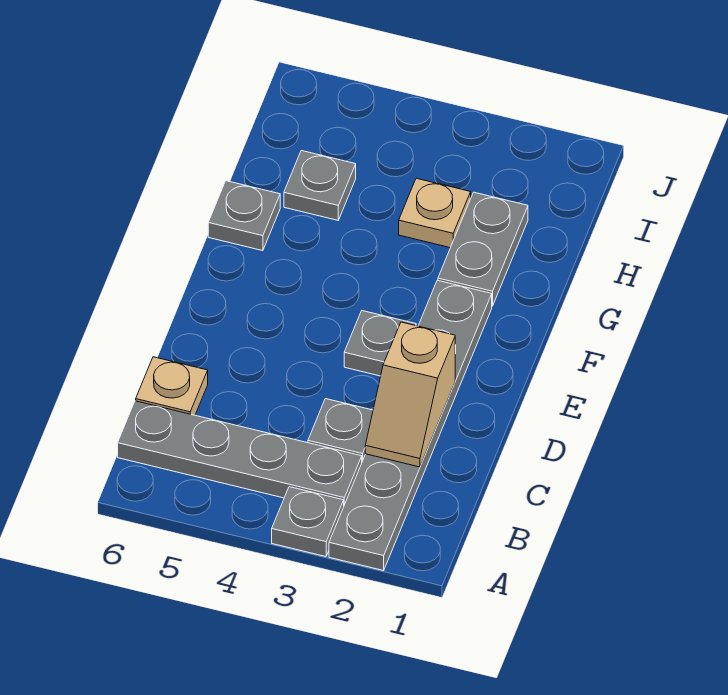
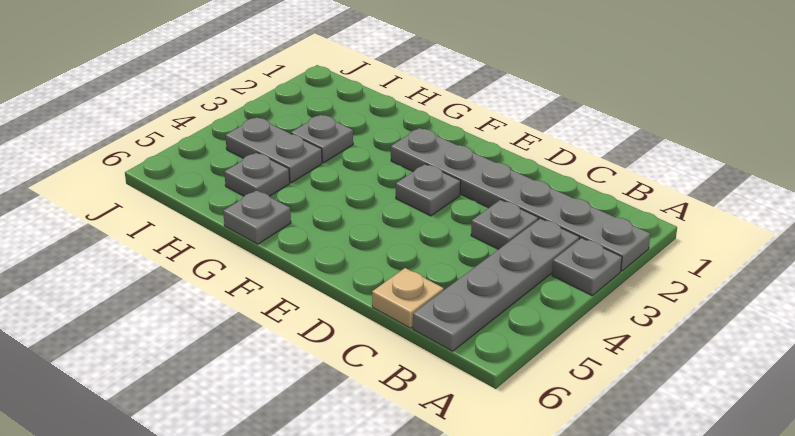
tan 1x2 slope [365,322,455,467] -> none
grey 1x2 plate [438,192,528,306] -> grey 1x2 plate moved to [225,117,322,183]
tan 1x1 plate [399,178,471,248] -> grey 1x1 plate [291,115,353,163]

